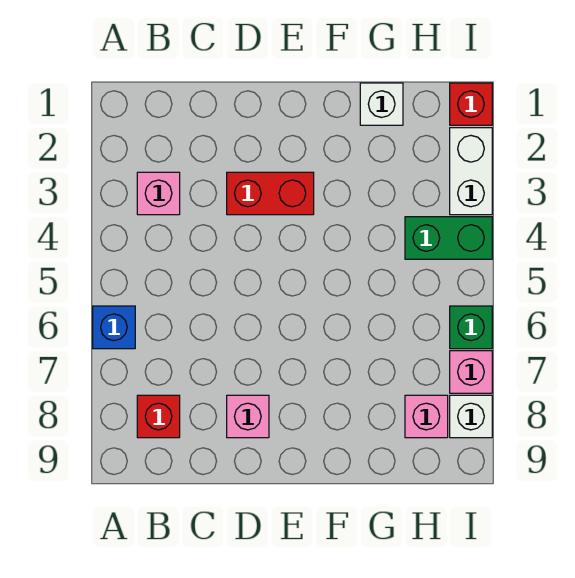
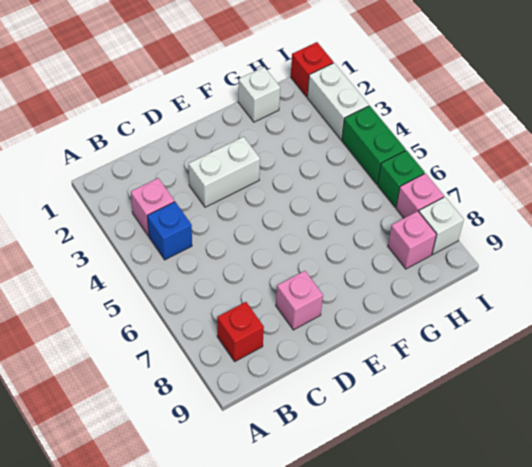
blue 1x1 brick [93,306,135,349] -> blue 1x1 brick moved to [147,202,192,260]
red 1x2 brick [227,172,314,215] -> white 1x2 brick [189,137,260,207]
green 1x2 brick [405,217,492,259] -> green 1x2 brick turned to [342,106,406,184]

